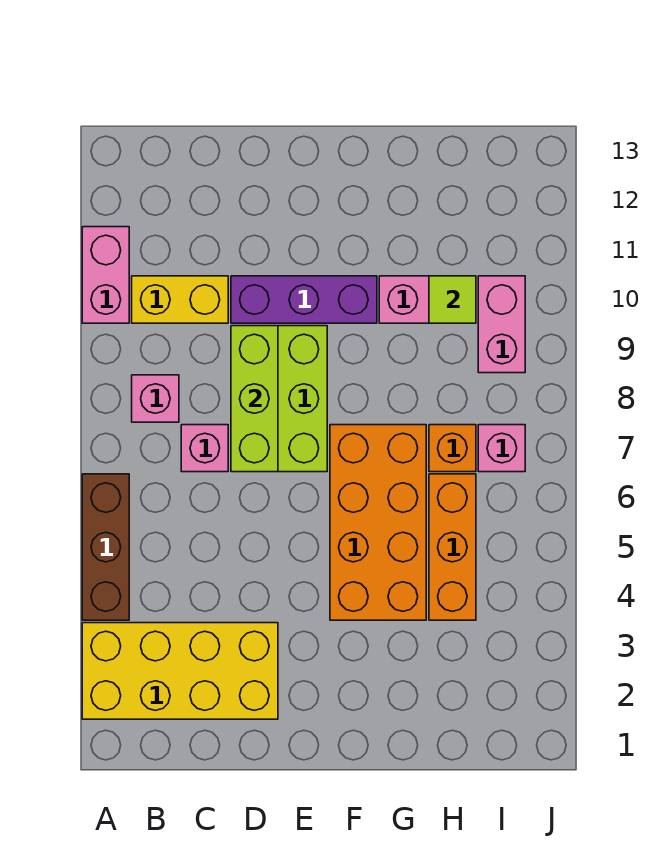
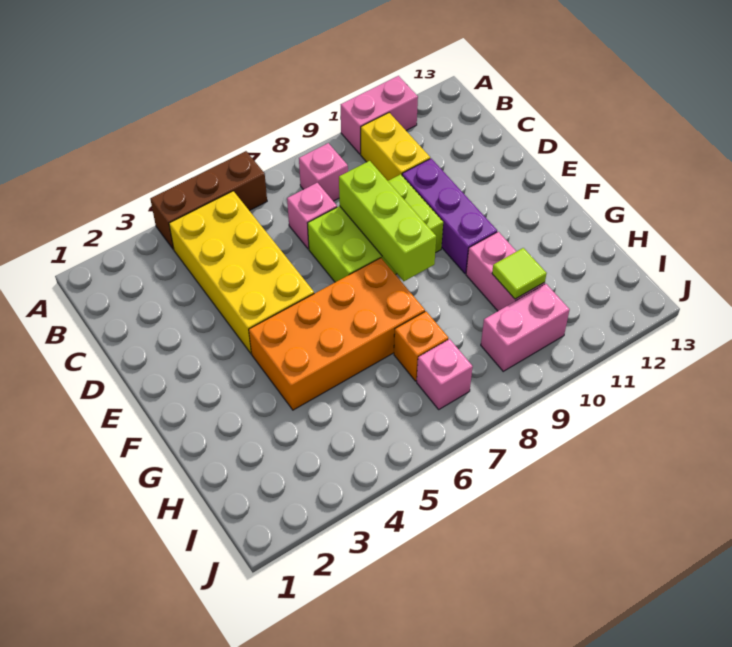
yellow 2x4 brick [82,623,278,719] -> yellow 2x4 brick moved to [169,191,314,354]
lime 1x3 brick [231,326,278,472] -> lime 1x3 brick turned to [339,161,436,281]
orange 1x3 brick [429,474,476,620] -> none

